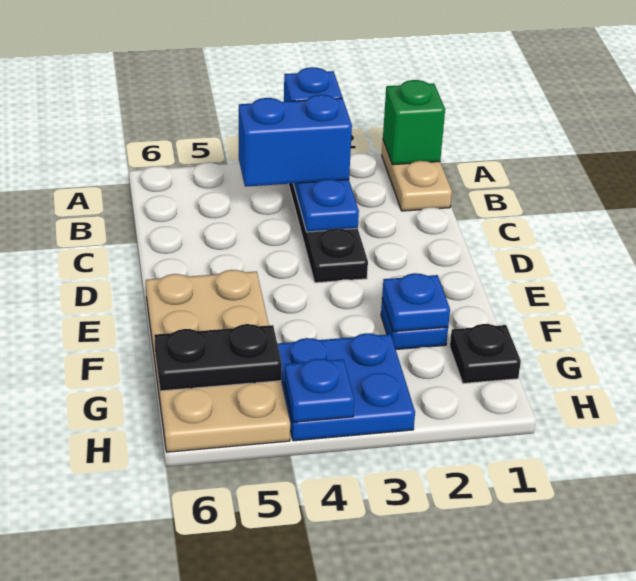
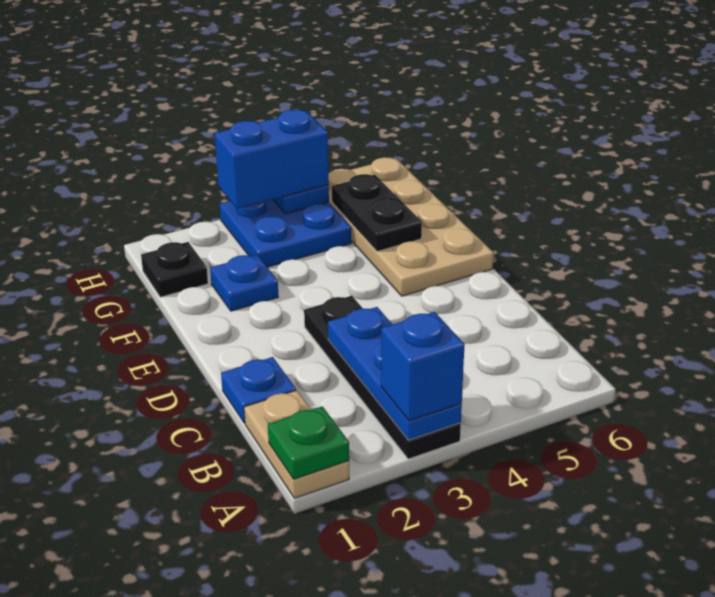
green 1x1 brick [383,80,445,165] -> green 1x1 plate [268,406,349,479]
blue 1x2 brick [239,95,352,187] -> blue 1x2 brick moved to [214,109,329,209]
blue 1x1 plate [382,273,450,332] -> blue 1x1 plate moved to [221,357,296,423]
black 1x2 plate [154,324,282,391] -> black 1x2 plate turned to [332,174,422,251]

